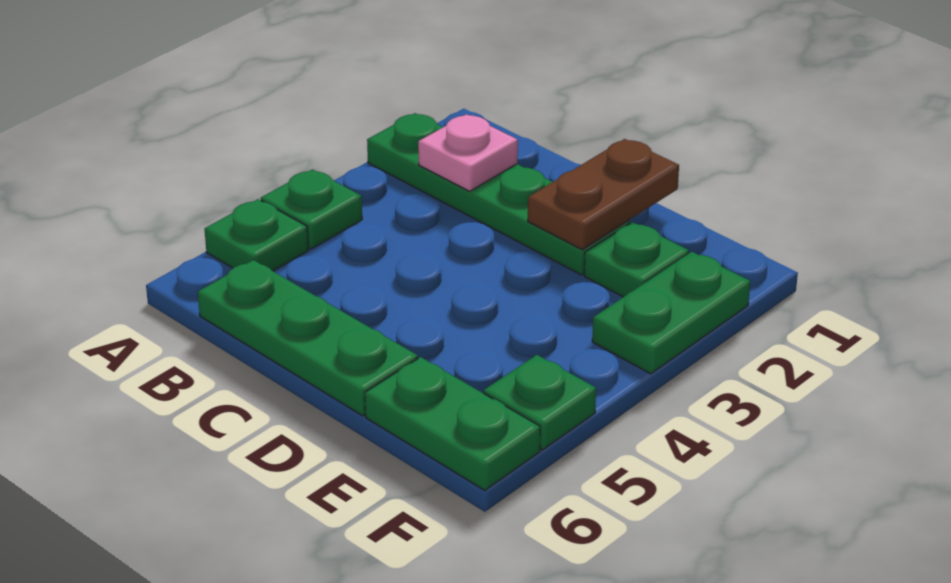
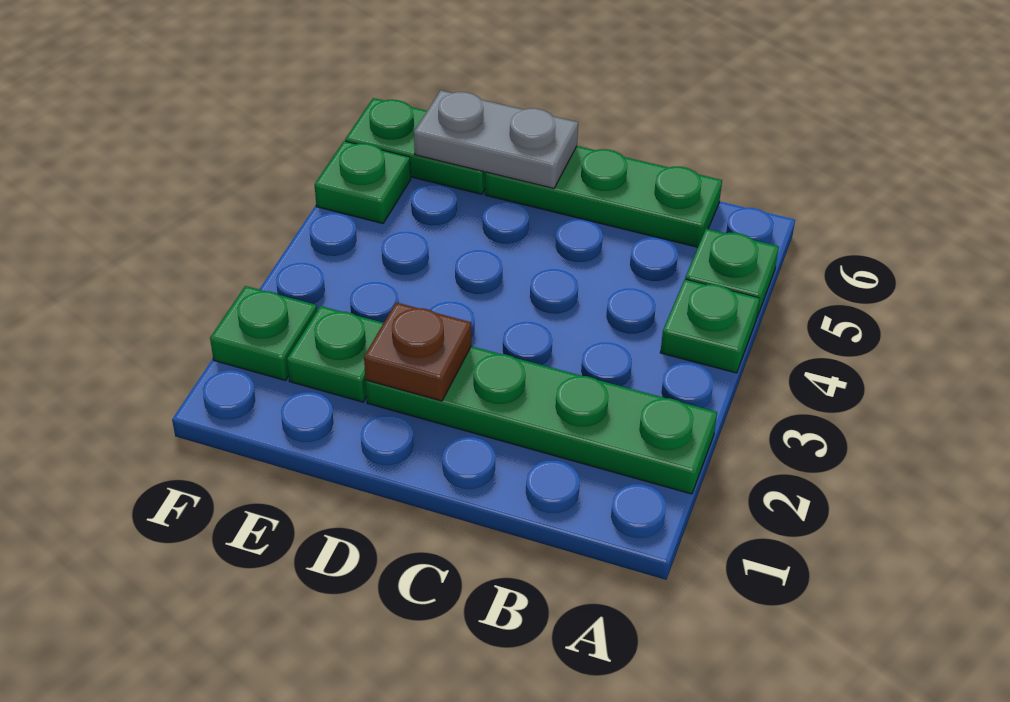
pink 1x1 plate [418,114,518,191] -> none
brown 1x2 plate [528,139,679,250] -> brown 1x1 plate [364,303,471,401]
none -> grey 1x2 plate [414,90,578,188]
green 1x2 plate [592,252,750,374] -> green 1x1 plate [210,286,317,380]

